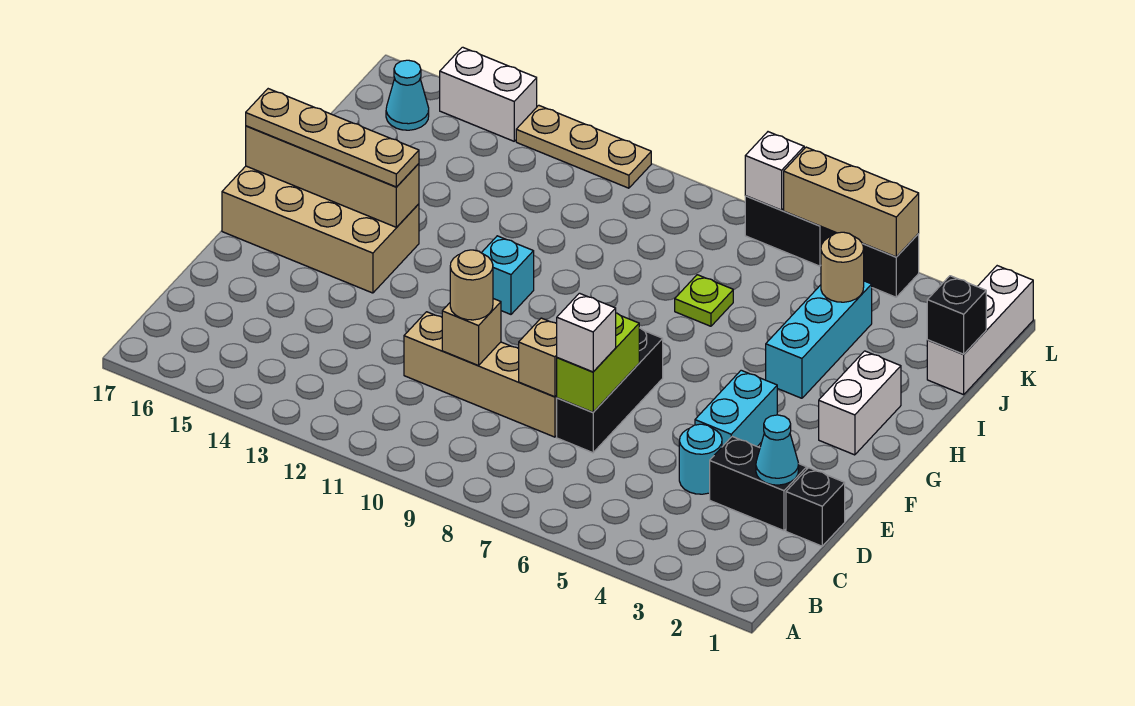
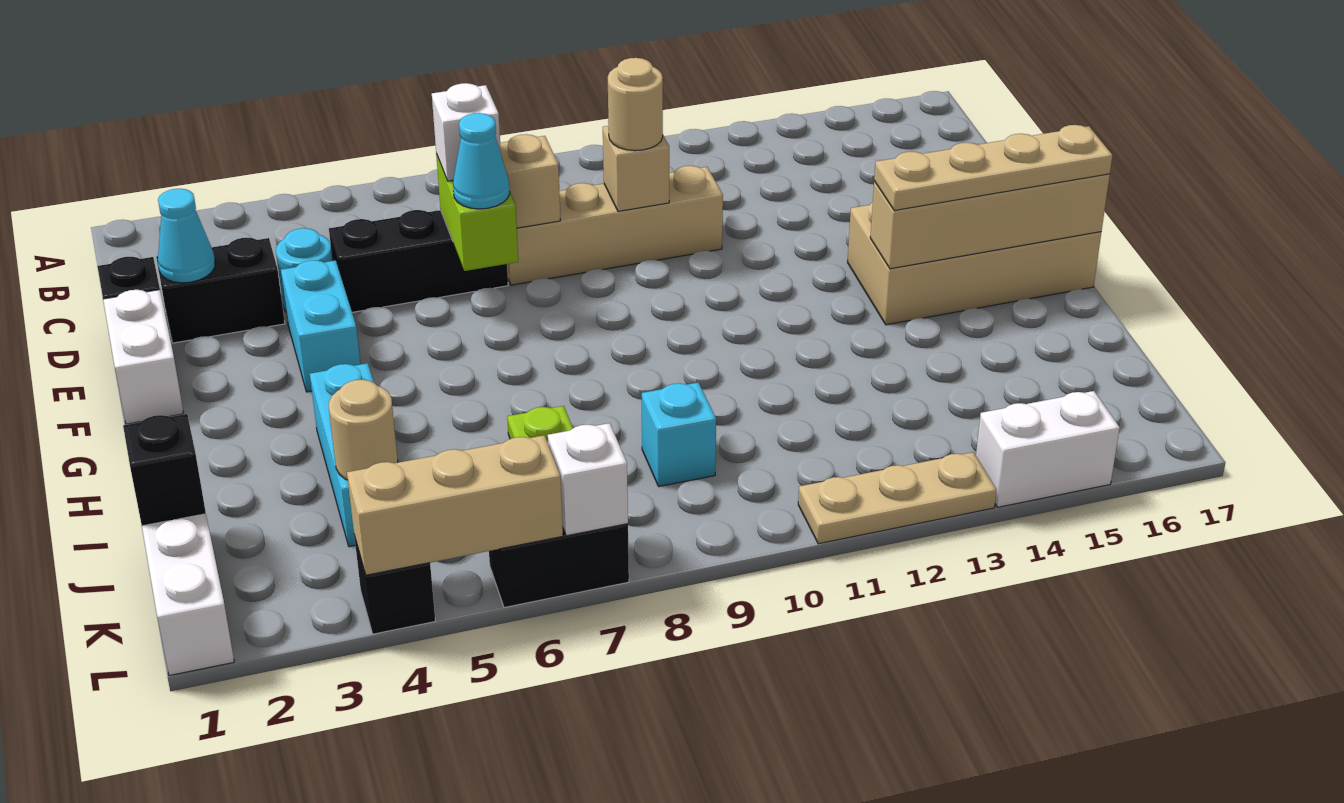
black 1x3 brick [557,328,663,453] -> black 1x3 brick turned to [329,210,508,312]
white 1x2 brick [819,351,901,455] -> white 1x2 brick moved to [103,290,184,424]
cyan 1x1 brick [482,236,534,314] -> cyan 1x1 brick moved to [642,383,716,486]
cyan 1x1 cone [386,60,429,130] -> cyan 1x1 cone moved to [453,113,510,209]

